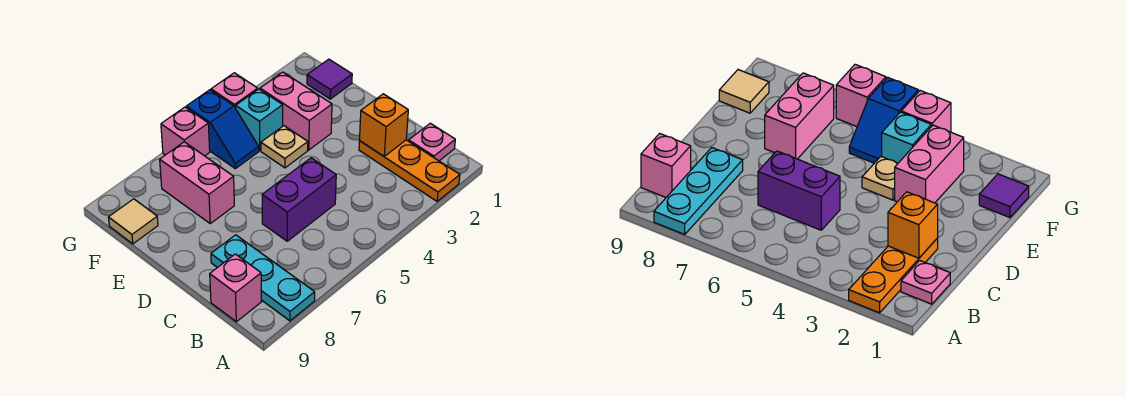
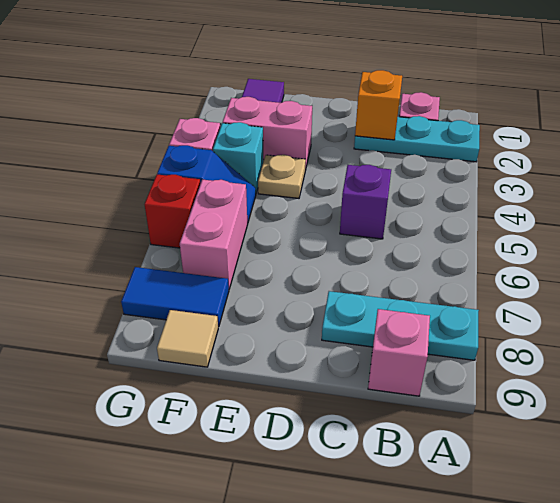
orange 1x3 plate [359,140,460,201] -> cyan 1x3 plate [354,116,480,162]
purple 1x2 brick [262,158,336,241] -> purple 1x1 brick [340,165,391,239]
pink 1x2 brick [160,142,234,223] -> pink 1x2 brick turned to [180,180,248,289]
none -> blue 1x2 tile [121,267,229,327]
pink 1x1 brick [161,107,210,156] -> red 1x1 brick [144,175,200,248]

